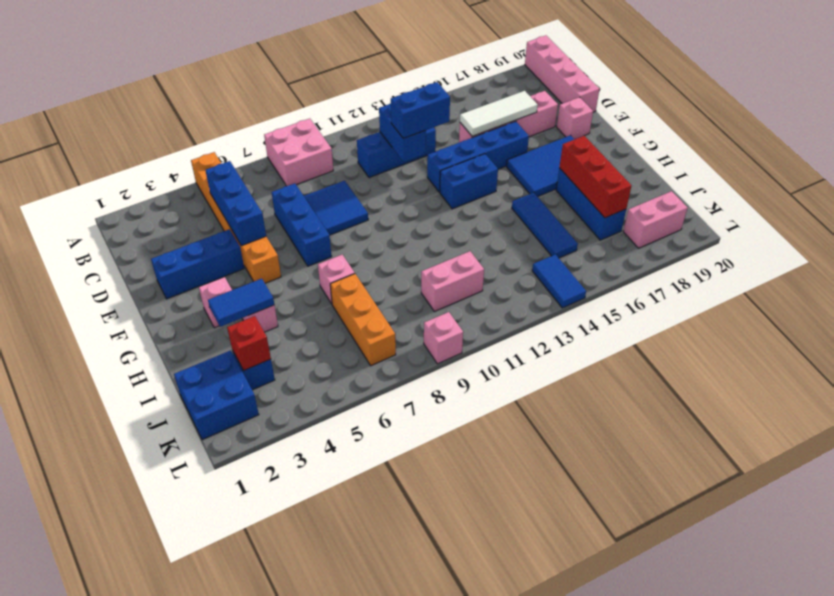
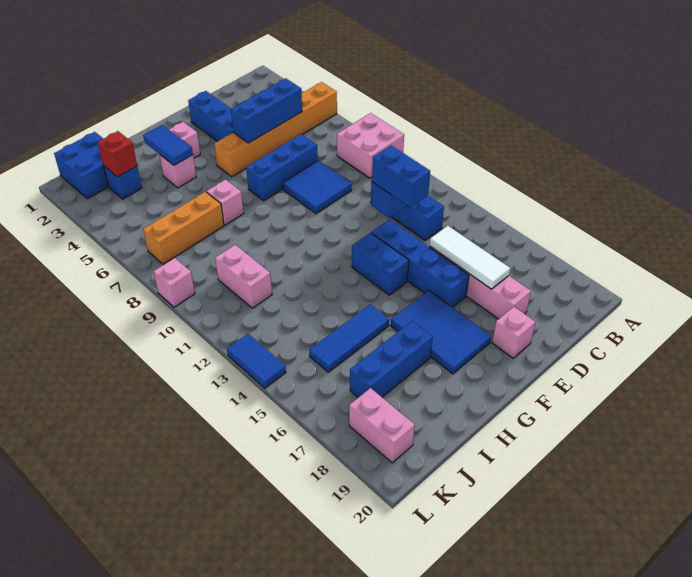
pink 1x4 brick [525,36,599,112] -> none
red 1x3 brick [559,136,631,218] -> none
blue 1x2 tile [532,254,586,308] -> blue 1x2 tile turned to [227,334,286,388]

